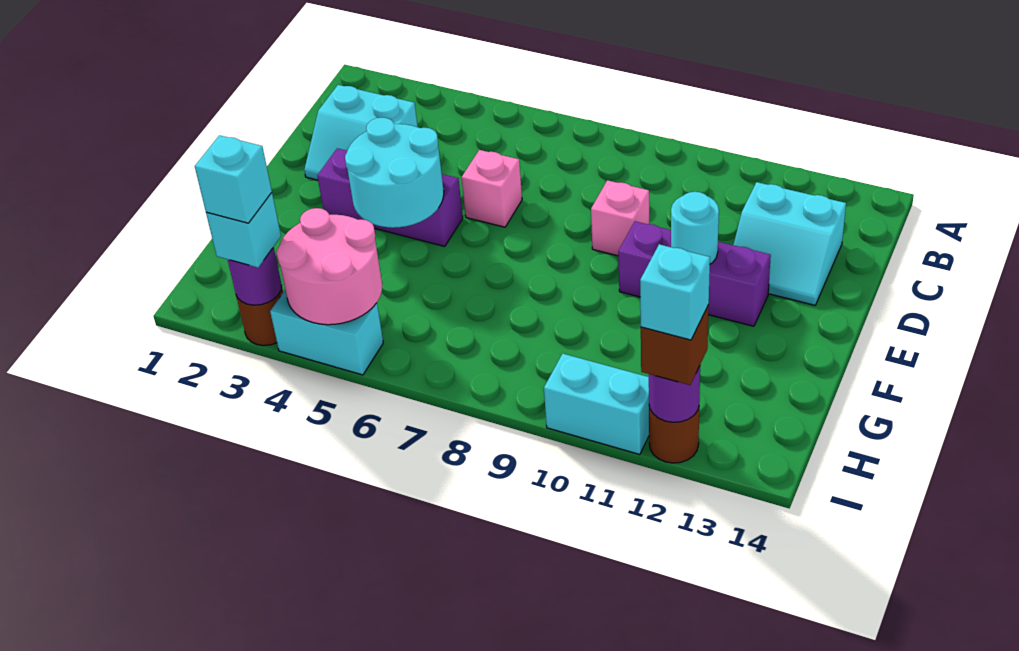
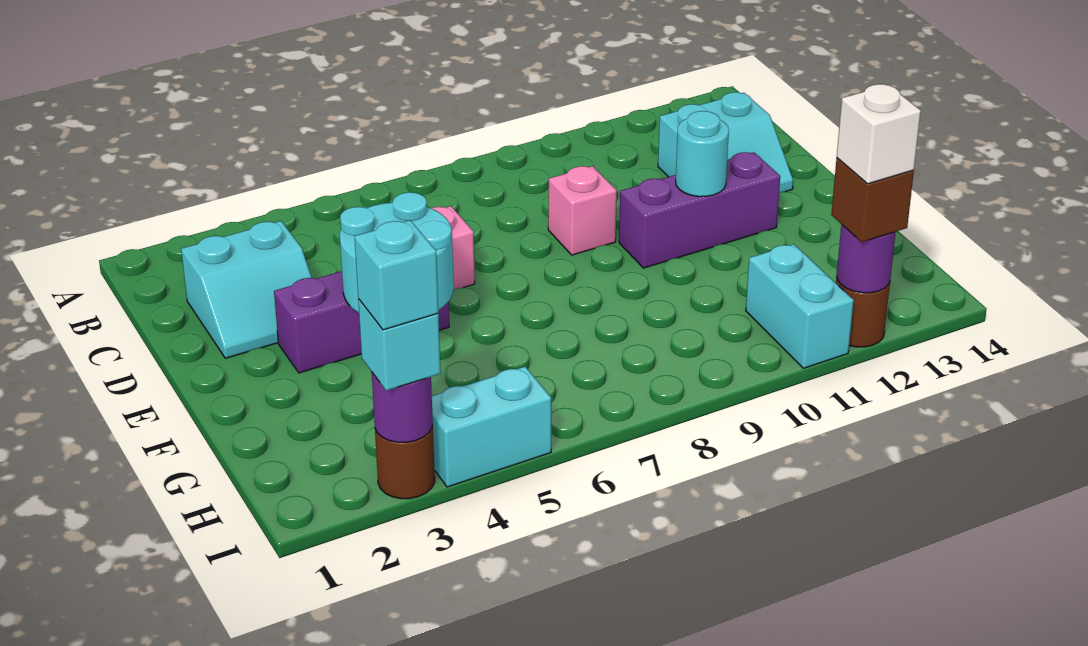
pink 2x2 round brick [276,208,382,325] -> none
cyan 1x2 brick [544,354,649,455] -> cyan 1x2 brick turned to [746,244,854,368]
cyan 1x1 brick [640,244,710,340] -> white 1x1 brick [837,84,921,184]

